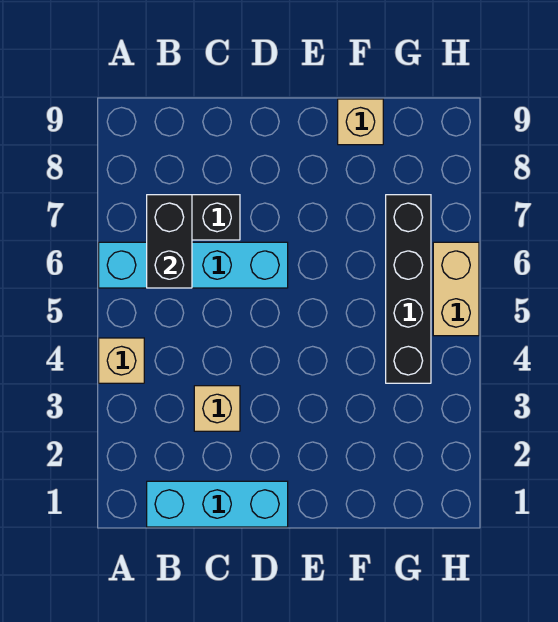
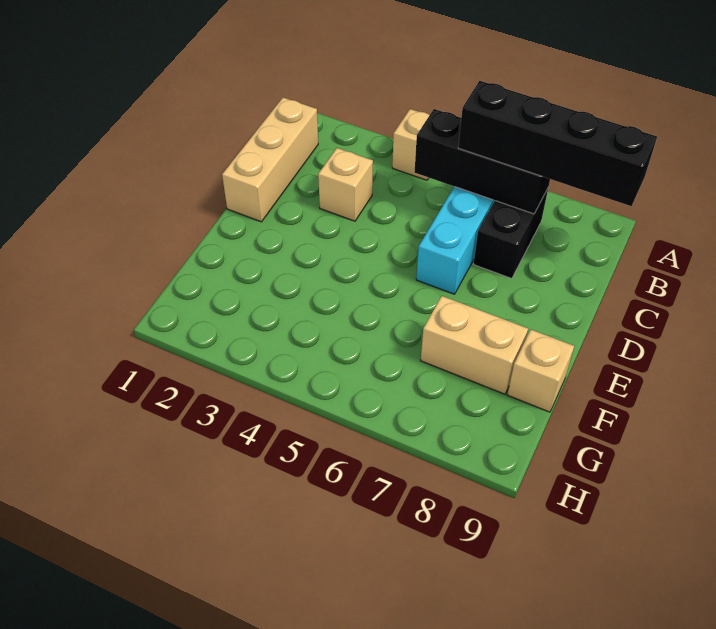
cyan 1x3 brick [147,481,288,527] -> tan 1x3 brick [222,98,318,222]
black 1x2 brick [147,195,192,288] -> black 1x3 brick [415,109,550,214]
black 1x4 brick [386,195,431,383] -> black 1x4 brick moved to [458,81,657,206]
tan 1x2 brick [433,242,479,336] -> tan 1x2 brick moved to [421,296,528,394]

